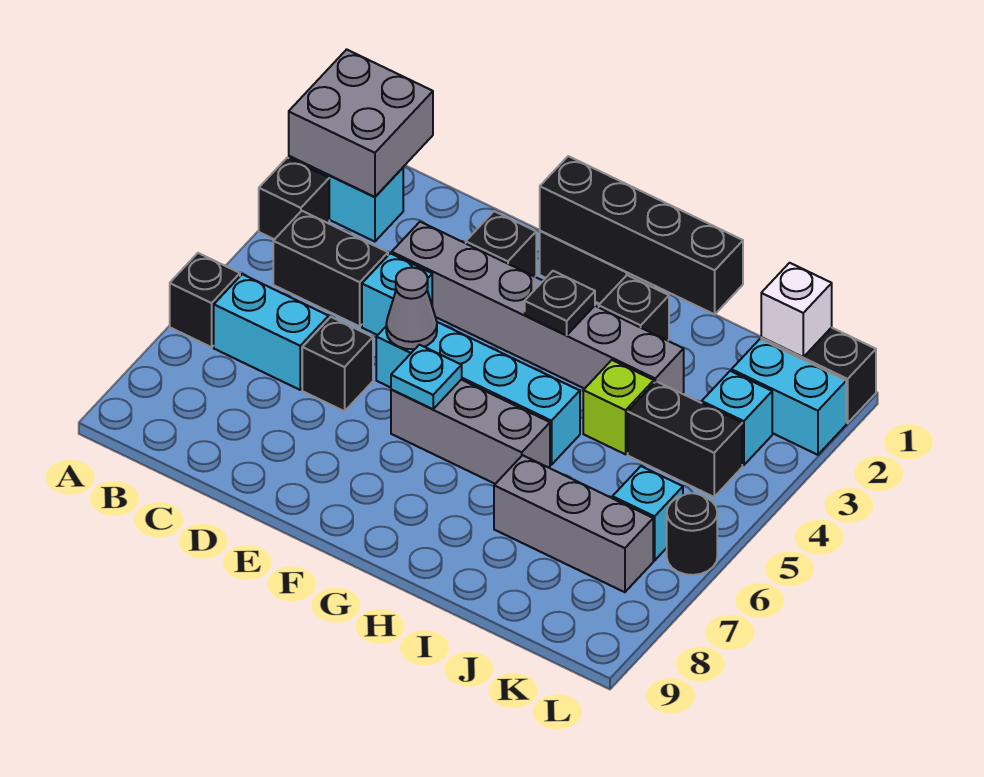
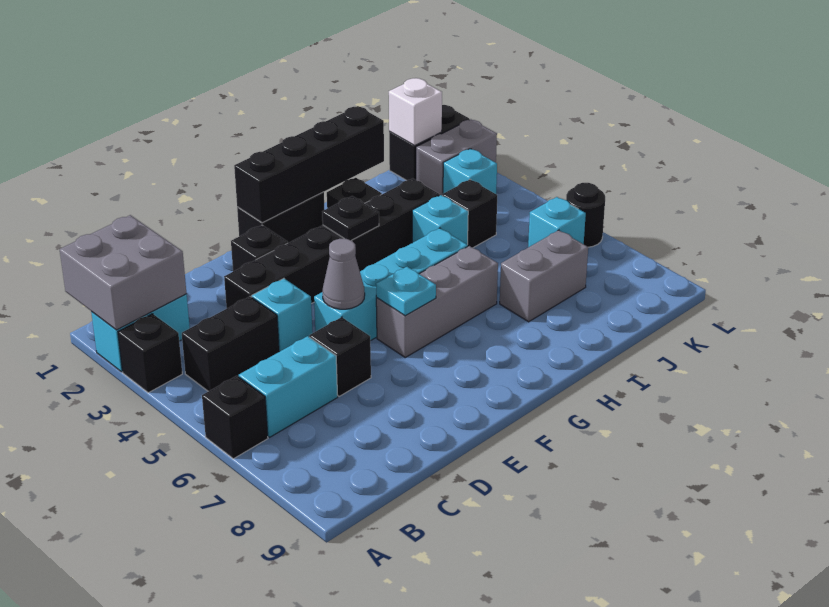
grey 1x6 brick [392,222,684,394] -> black 1x6 brick [224,179,440,308]
lime 1x1 brick [583,360,654,454] -> cyan 1x1 brick [412,195,468,245]
grey 1x3 brick [494,455,653,592] -> grey 1x2 brick [500,230,588,322]
black 1x2 brick [628,381,742,497] -> black 1x1 brick [442,180,497,248]
cyan 1x2 brick [731,339,846,455] -> grey 1x2 brick [416,119,497,195]

